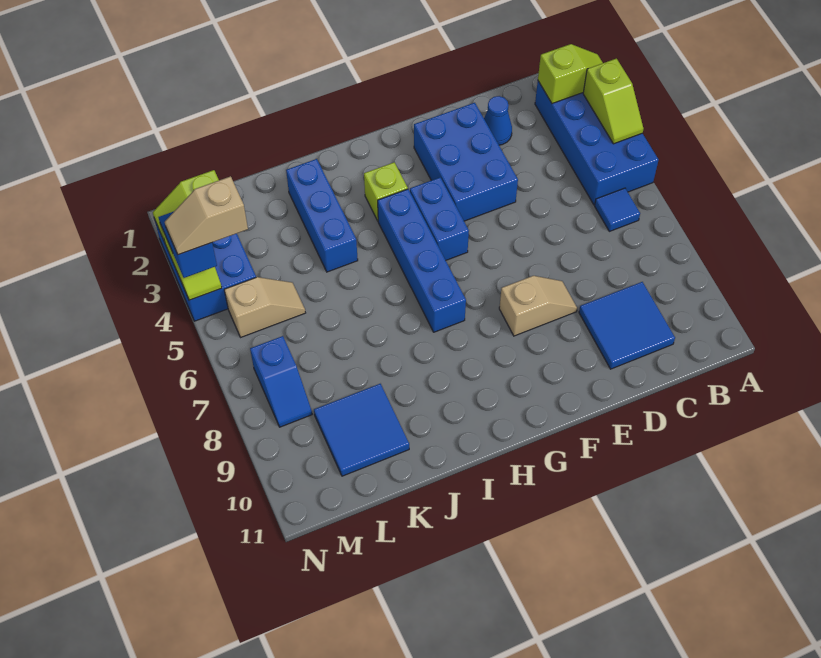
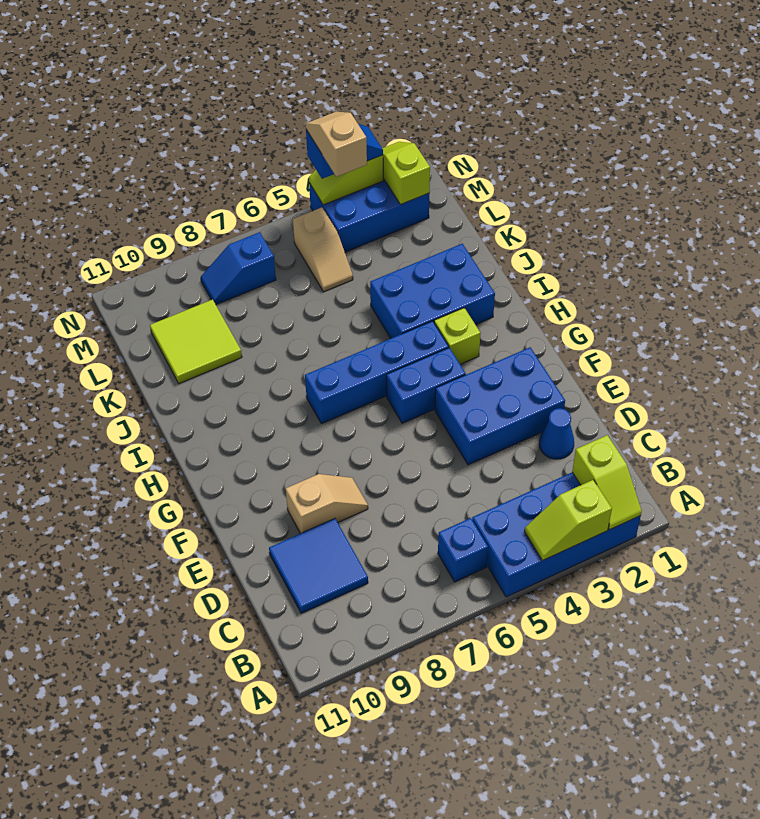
blue 1x1 tile [595,188,640,231] -> blue 1x1 brick [438,518,488,582]
tan 1x2 slope [499,276,577,336] -> tan 1x2 slope turned to [286,474,368,533]
blue 1x3 brick [286,159,358,272] -> blue 2x3 brick [370,244,495,338]
blue 2x2 tile [314,384,409,476] -> lime 2x2 tile [150,300,242,383]

